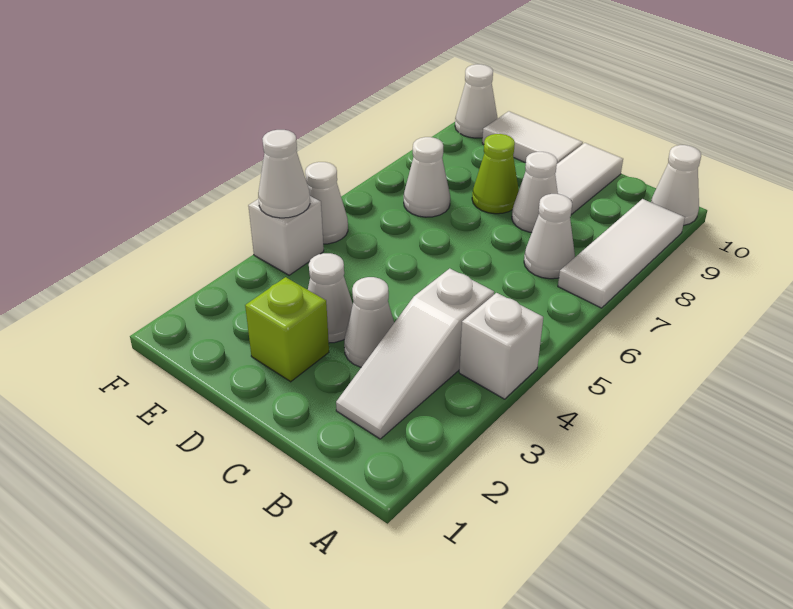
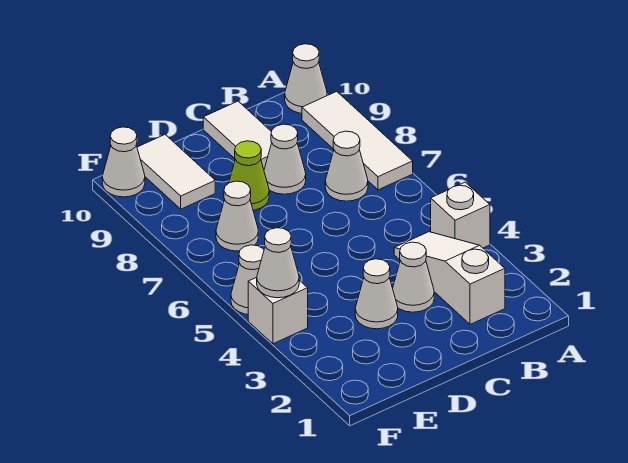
white 1x3 slope [336,268,494,439] -> white 1x3 slope turned to [394,232,505,324]
lime 1x1 brick [245,277,329,382] -> none
white 1x2 tile [482,111,583,164] -> white 1x2 tile turned to [137,135,215,209]

